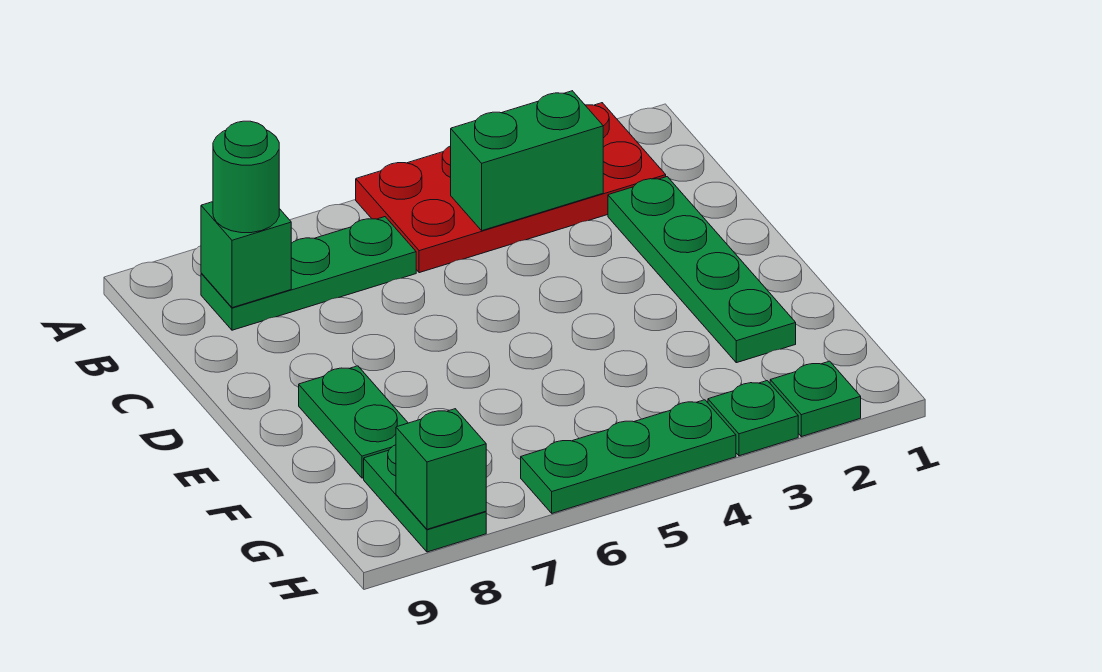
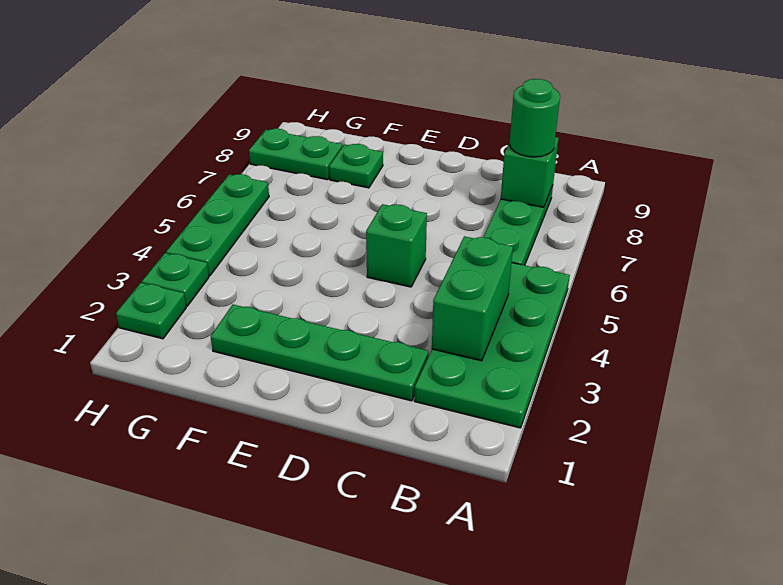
red 2x4 plate [356,103,666,273] -> green 2x4 plate [414,263,570,428]
green 1x2 plate [299,366,408,478] -> green 1x1 plate [329,144,383,188]
green 1x1 brick [396,409,486,529] -> green 1x1 brick moved to [366,204,427,287]

